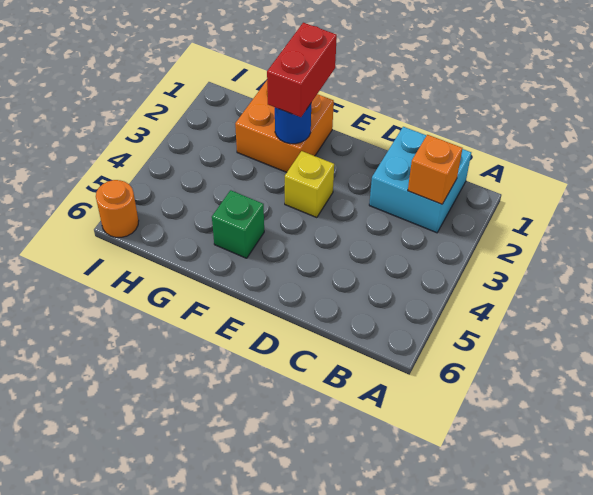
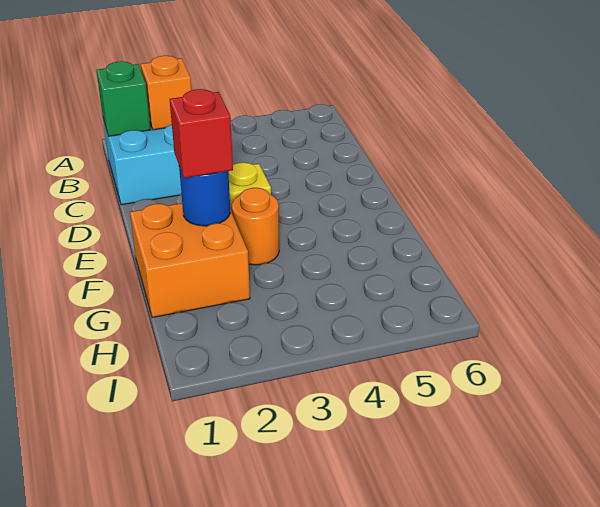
red 1x2 brick [267,23,337,117] -> red 1x1 brick [170,89,233,178]
green 1x1 brick [212,190,264,258] -> green 1x1 brick moved to [96,61,150,136]
orange 1x1 round brick [96,180,139,237] -> orange 1x1 round brick moved to [232,188,279,265]

